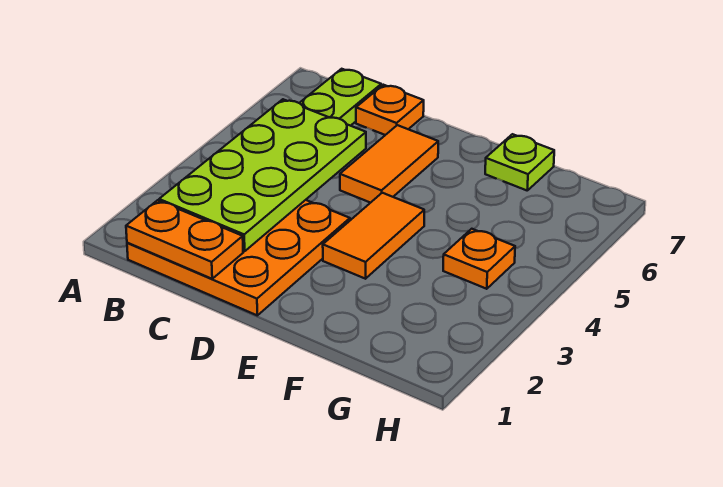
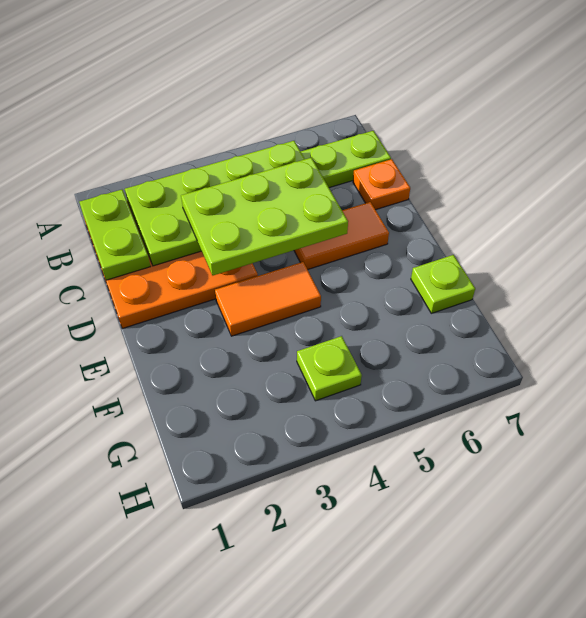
orange 1x2 plate [126,200,243,279] -> lime 1x2 plate [79,190,150,280]
none -> lime 2x3 plate [181,158,348,275]
orange 1x1 plate [443,229,515,289] -> lime 1x1 plate [297,336,362,401]

